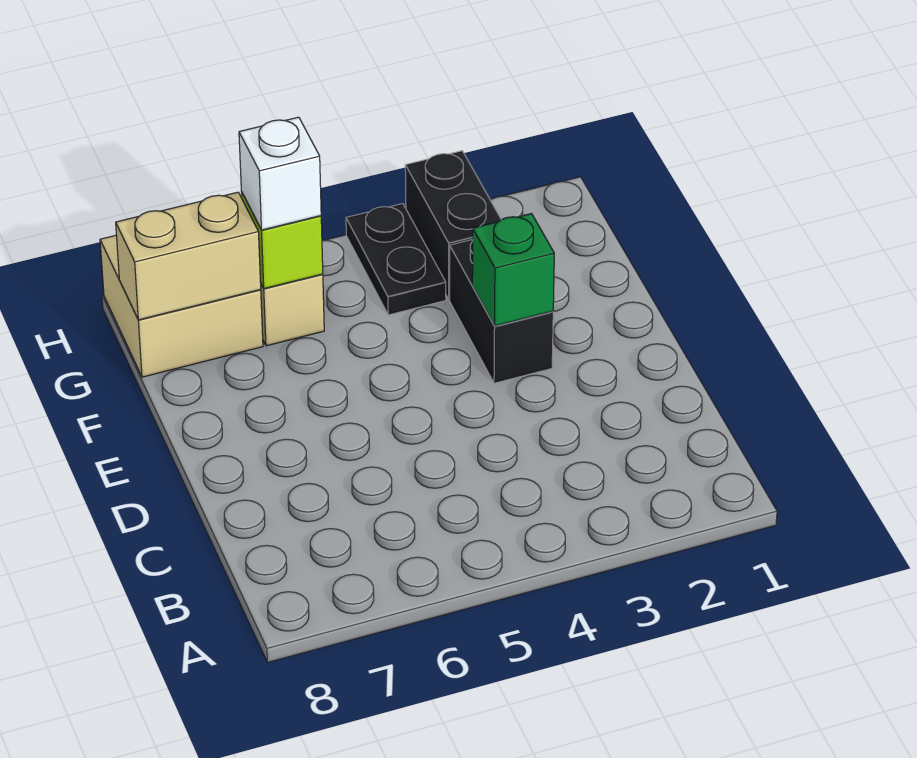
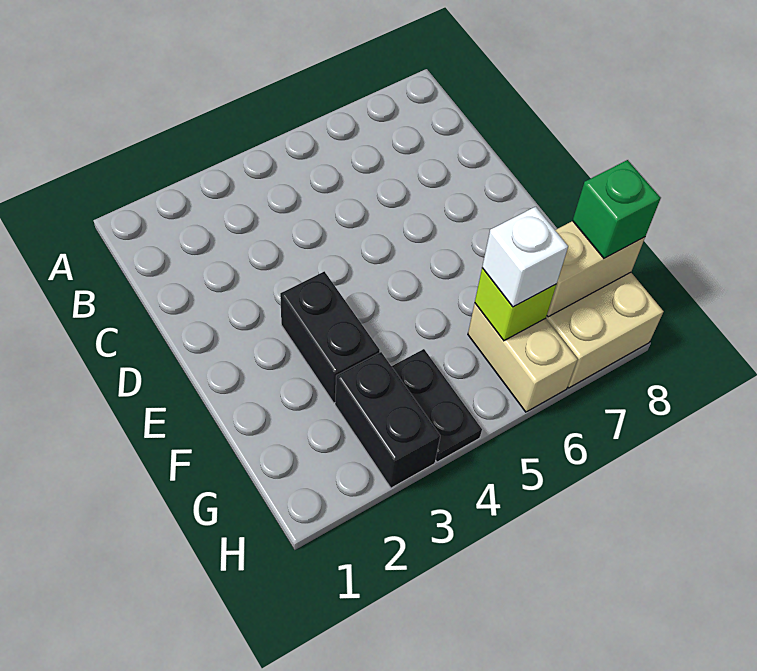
green 1x1 brick [472,214,554,326] -> green 1x1 brick moved to [573,160,661,258]

